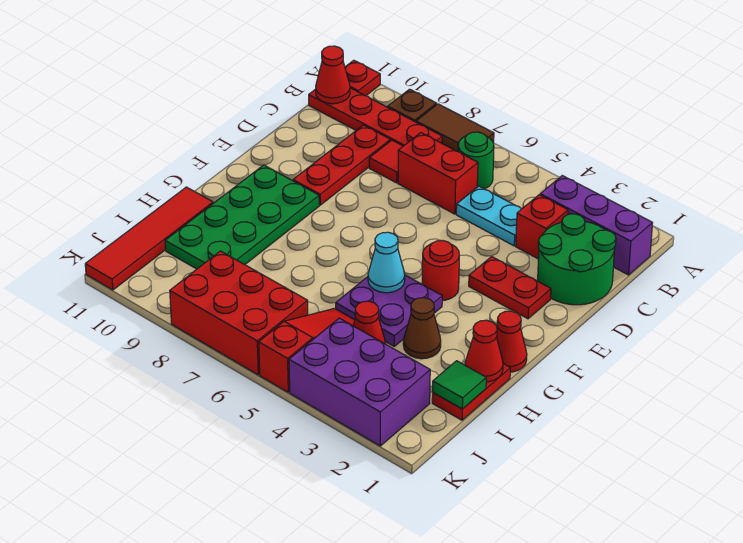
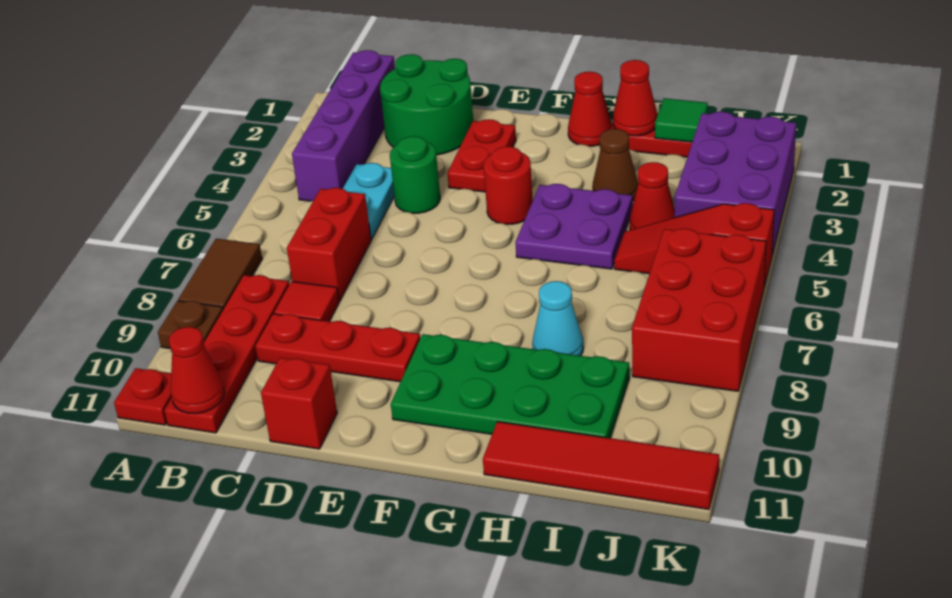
purple 1x3 brick [540,176,652,275] -> purple 1x4 brick [292,50,395,201]
green 1x1 round brick [458,132,494,189] -> green 1x1 round brick moved to [390,136,440,213]
red 1x1 brick [516,195,568,259] -> red 1x1 brick moved to [261,358,337,449]
cyan 1x1 cone [368,232,405,293] -> cyan 1x1 cone moved to [532,281,583,356]

